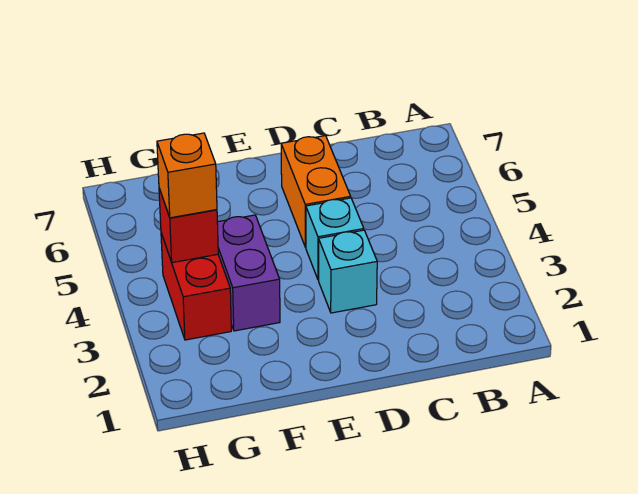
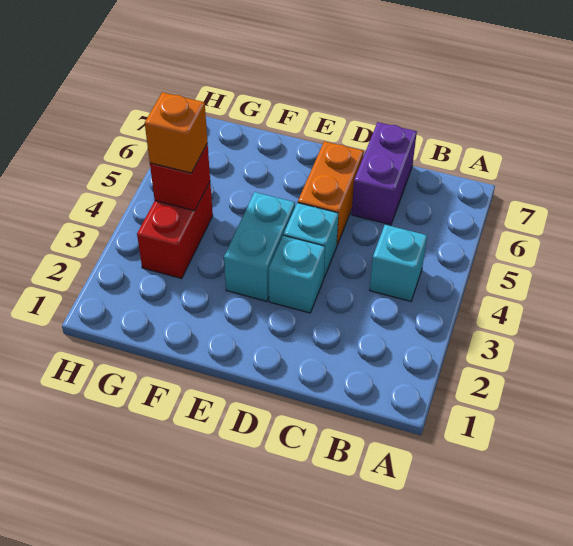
none -> cyan 1x1 brick [370,225,427,301]
none -> cyan 1x2 brick [224,192,295,301]
purple 1x2 brick [217,215,280,331] -> purple 1x2 brick moved to [352,122,417,225]

